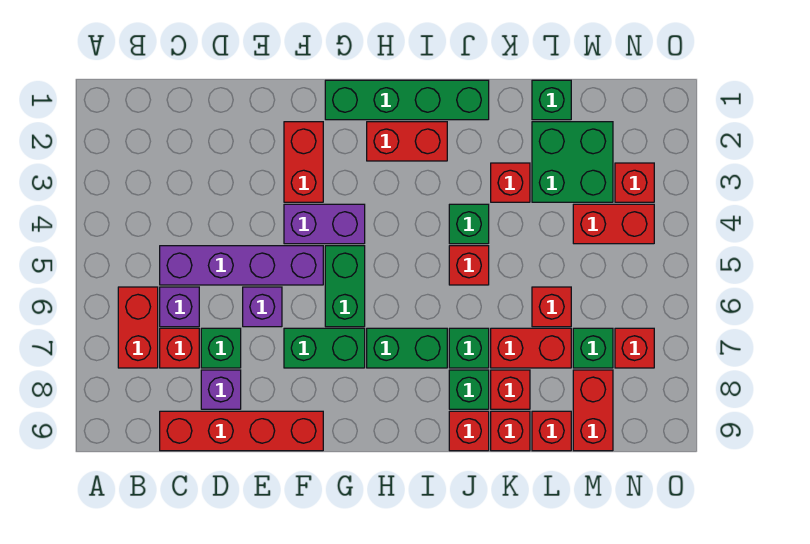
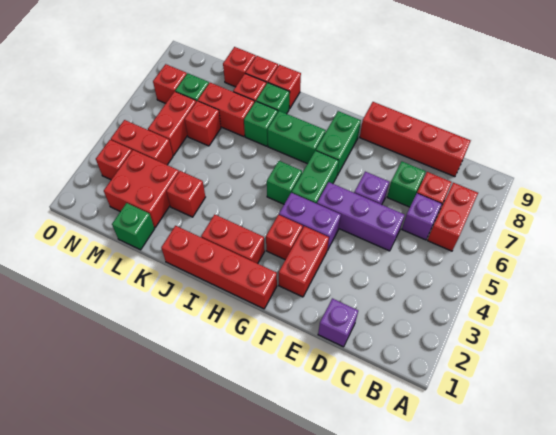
purple 1x4 brick [160,246,323,285] -> purple 1x3 brick [317,182,404,251]
purple 1x1 brick [201,370,241,409] -> purple 1x1 brick moved to [318,298,358,347]
green 1x2 brick [284,328,365,368] -> green 1x2 brick turned to [316,111,361,176]
green 1x4 brick [325,80,489,120] -> red 1x4 brick [161,226,277,309]
green 1x1 brick [449,204,489,244] -> green 1x1 brick moved to [267,161,302,204]
red 1x1 brick [449,246,489,285] -> red 1x1 brick moved to [266,215,303,260]
green 2x2 brick [532,122,613,202] -> red 2x2 brick [104,150,179,228]
red 1x2 brick [573,370,613,451] -> red 1x2 brick moved to [148,91,196,156]

